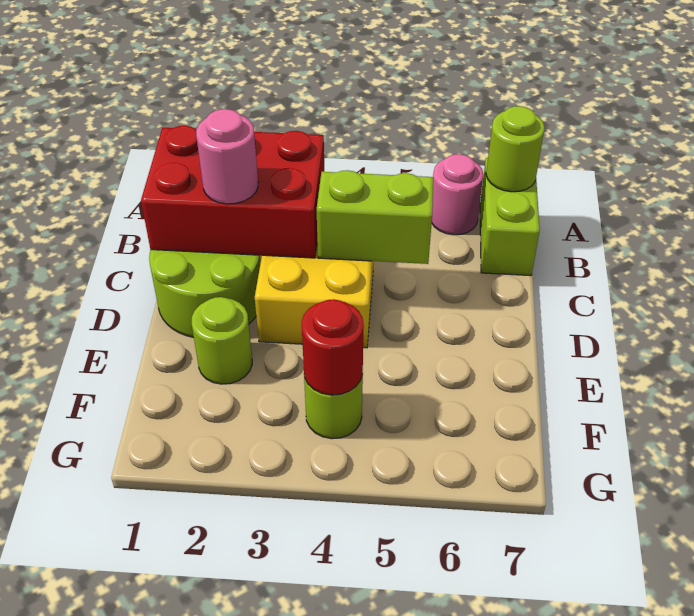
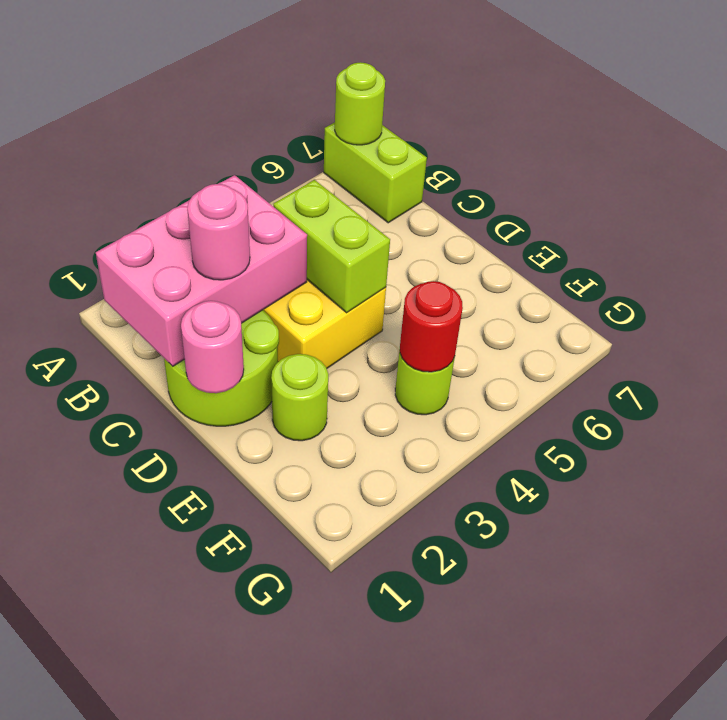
pink 1x1 round brick [432,154,483,235] -> pink 1x1 round brick moved to [181,301,244,393]
red 2x3 brick [141,126,324,258] -> pink 2x3 brick [96,175,307,366]
lime 1x2 brick [317,170,433,264] -> lime 1x2 brick turned to [273,180,390,313]

